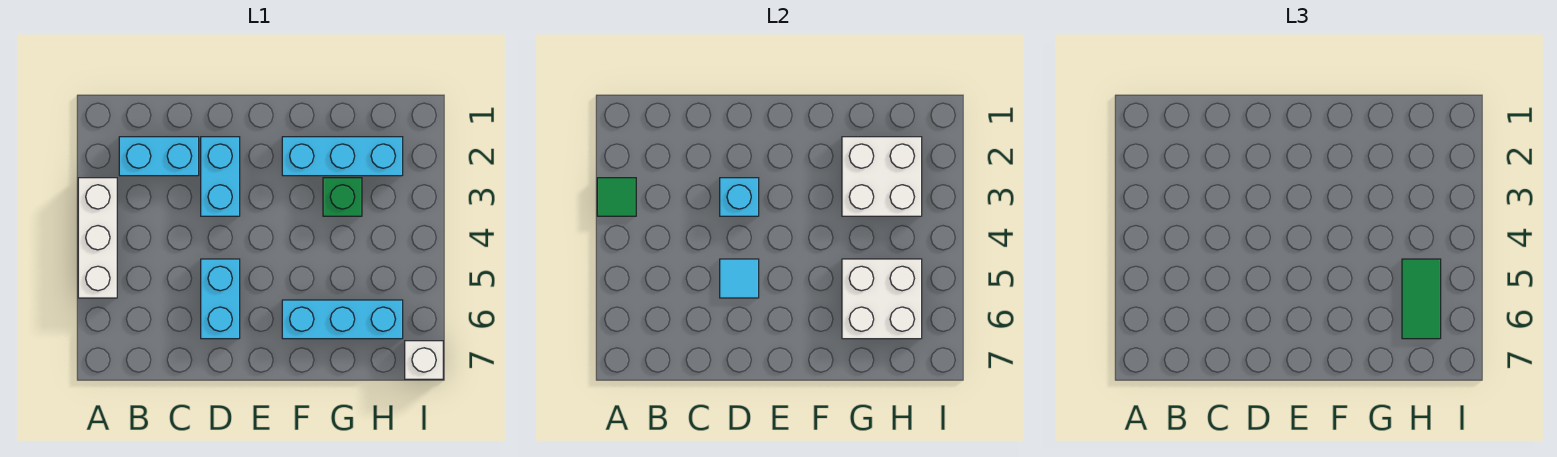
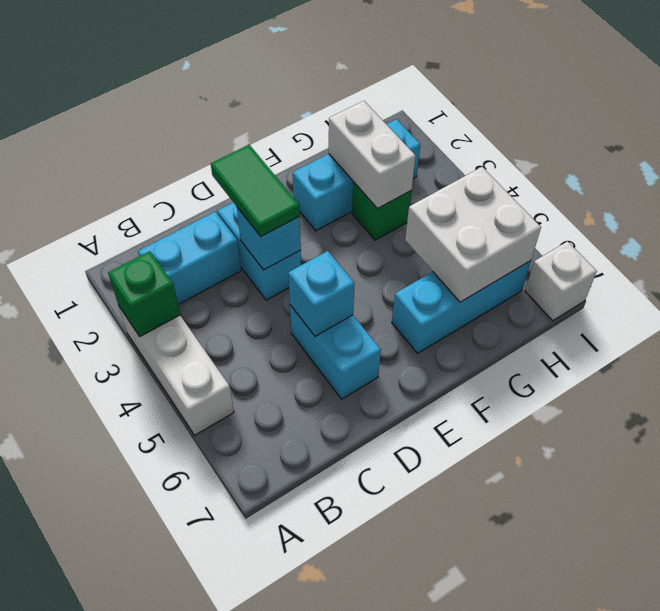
green 1x1 tile [597,178,636,216] -> green 1x1 brick [108,251,180,336]
cyan 1x1 tile [720,259,759,298] -> cyan 1x1 brick [288,251,355,336]
white 2x2 brick [842,137,922,216] -> white 1x2 brick [329,101,416,209]
green 1x2 tile [1402,259,1441,339] -> green 1x2 tile moved to [211,145,300,236]

